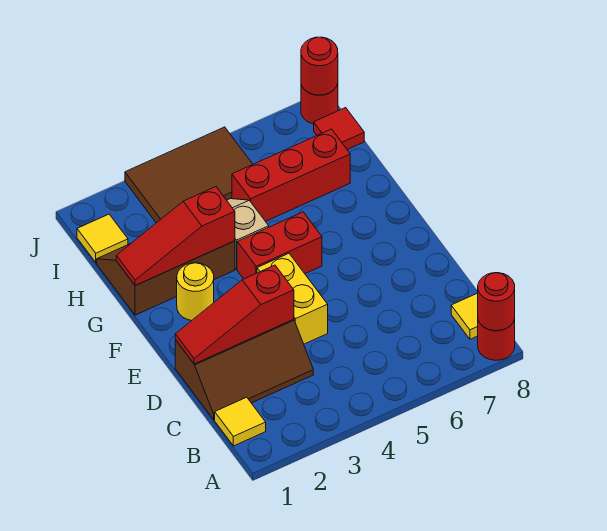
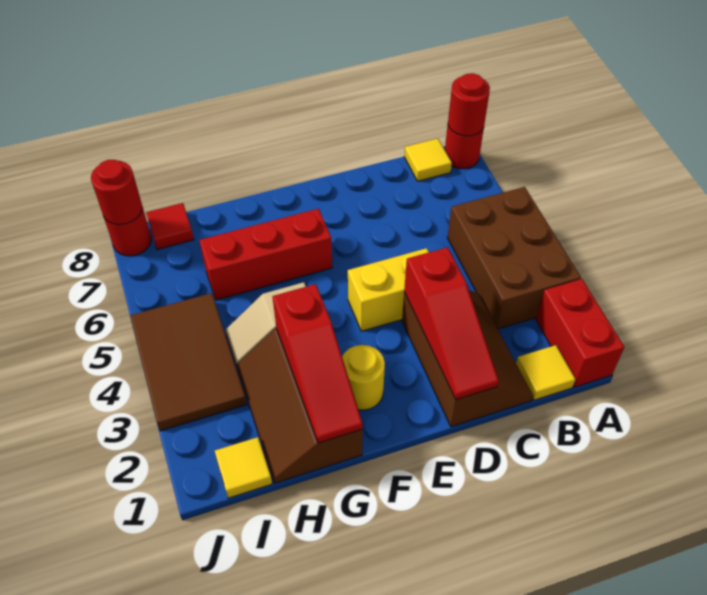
none -> brown 2x3 brick [447,187,581,329]
red 1x2 brick [237,212,322,279] -> red 1x2 brick moved to [536,279,624,387]
red 1x3 brick [232,129,350,221] -> red 1x3 brick turned to [199,209,332,300]

